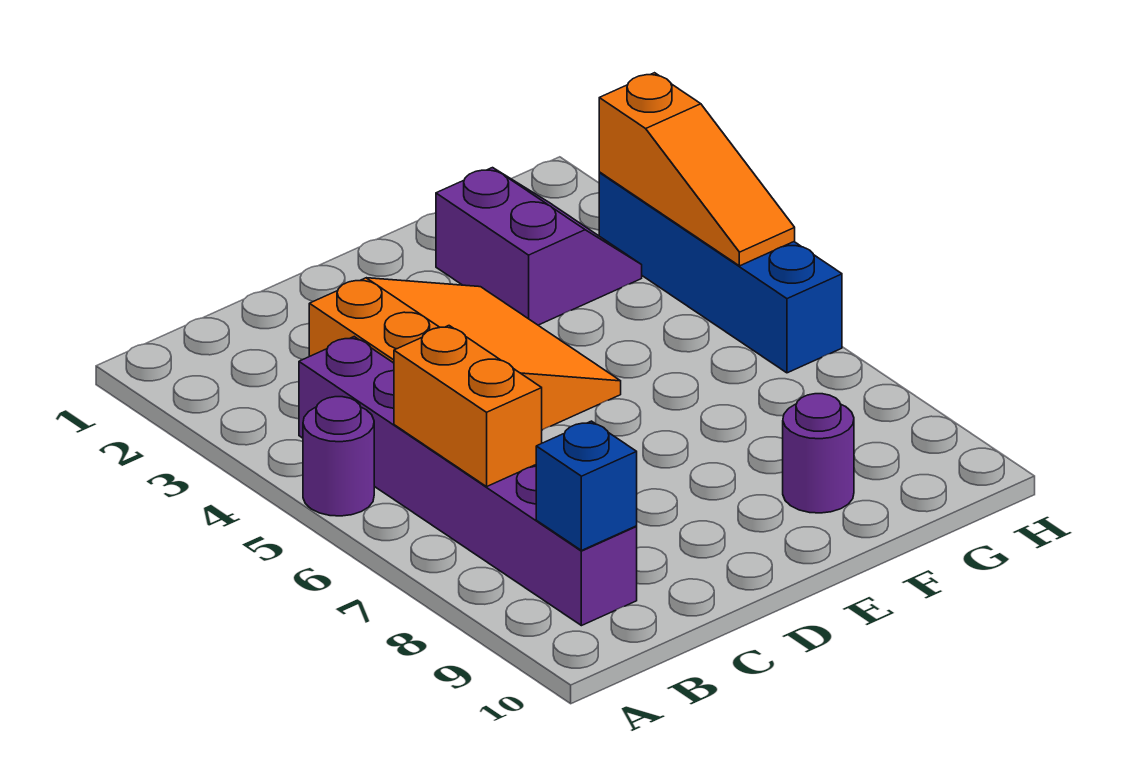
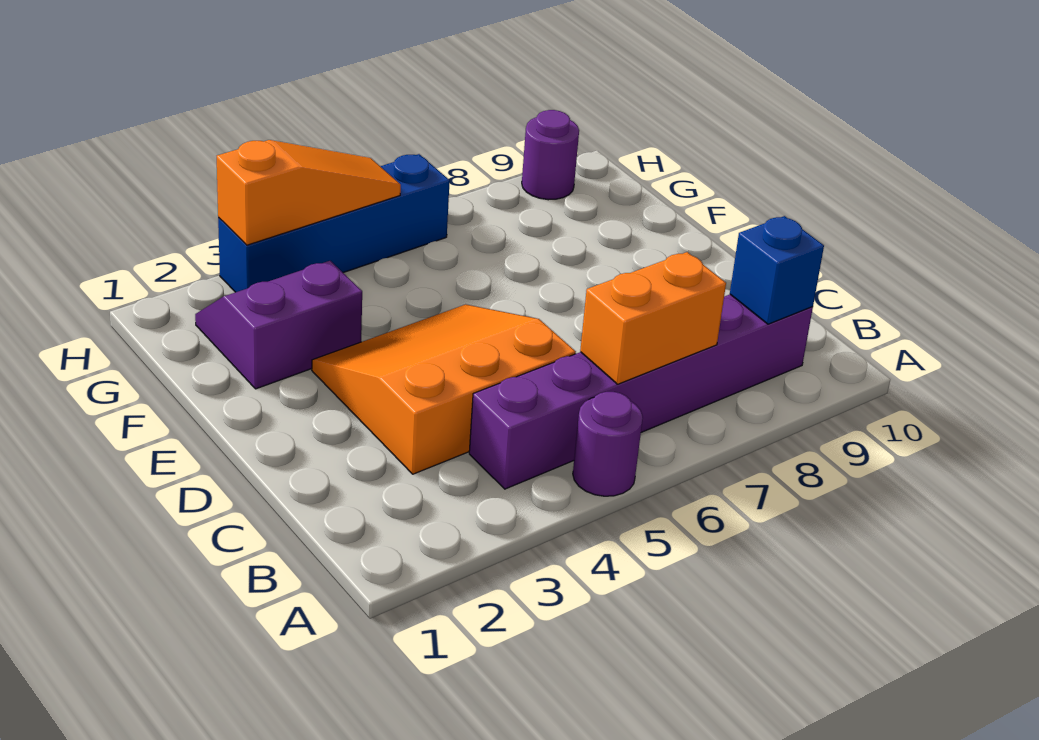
purple 1x1 round brick [783,394,854,513] -> purple 1x1 round brick moved to [522,110,579,200]

